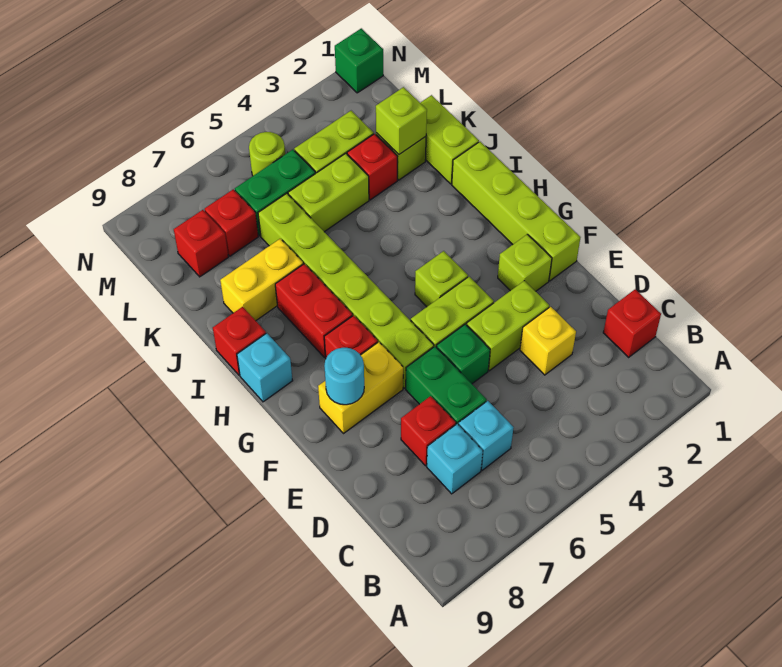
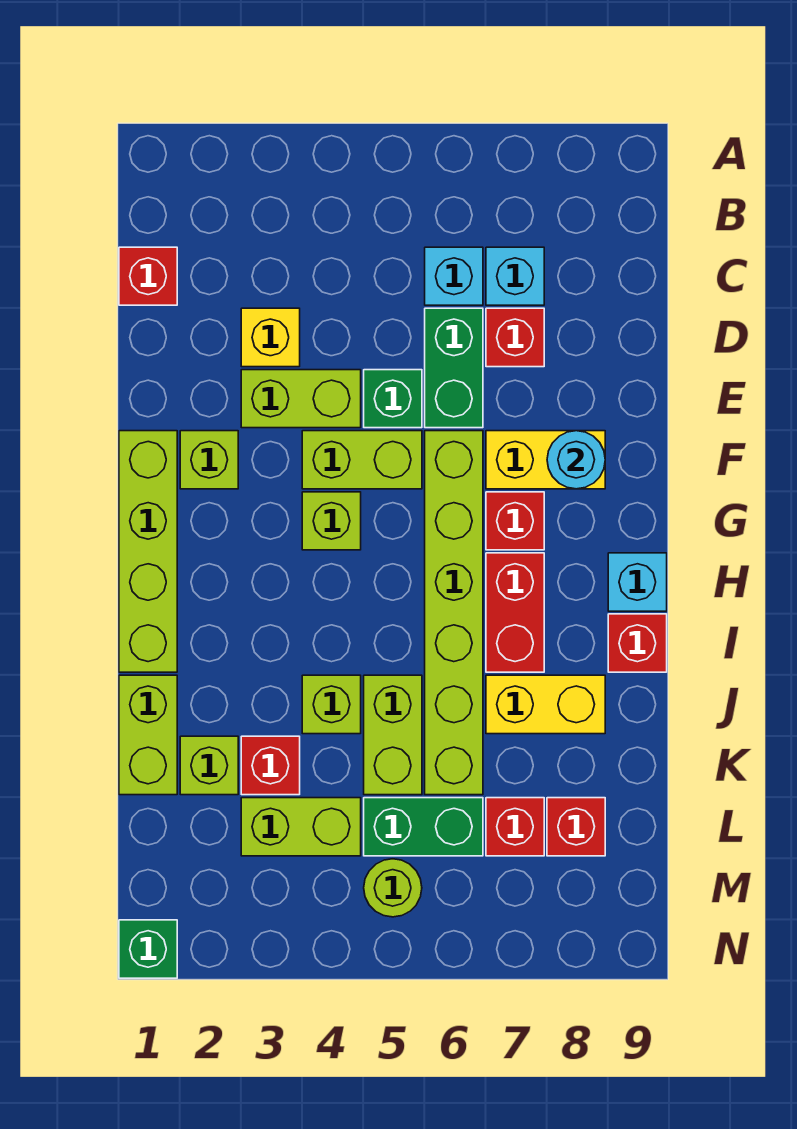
lime 1x1 brick [376,87,427,154] -> lime 1x1 brick moved to [302,675,361,734]
lime 1x2 brick [288,153,369,232] -> lime 1x2 brick turned to [364,675,422,795]

